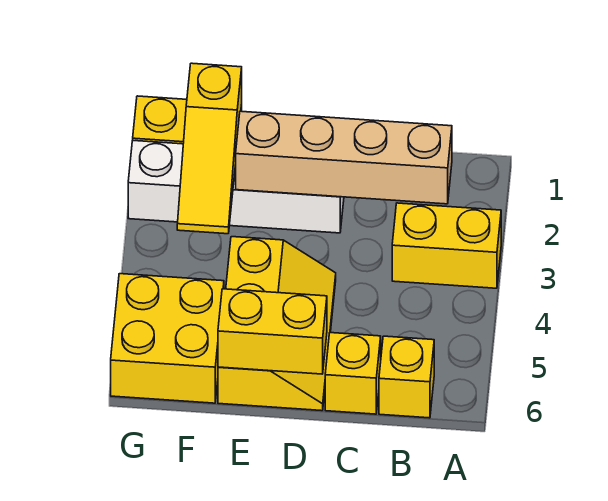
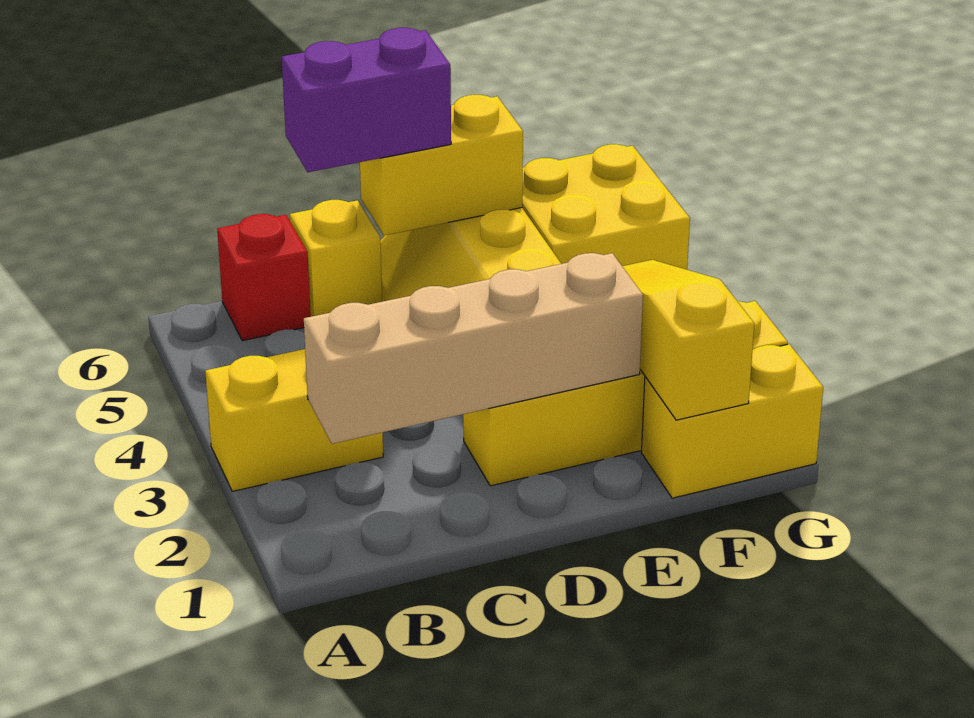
yellow 1x1 brick [379,336,434,418] -> red 1x1 brick [217,214,311,341]
none -> purple 1x2 brick [282,28,451,172]
white 1x4 brick [128,140,344,233] -> yellow 1x4 brick [463,301,788,486]

